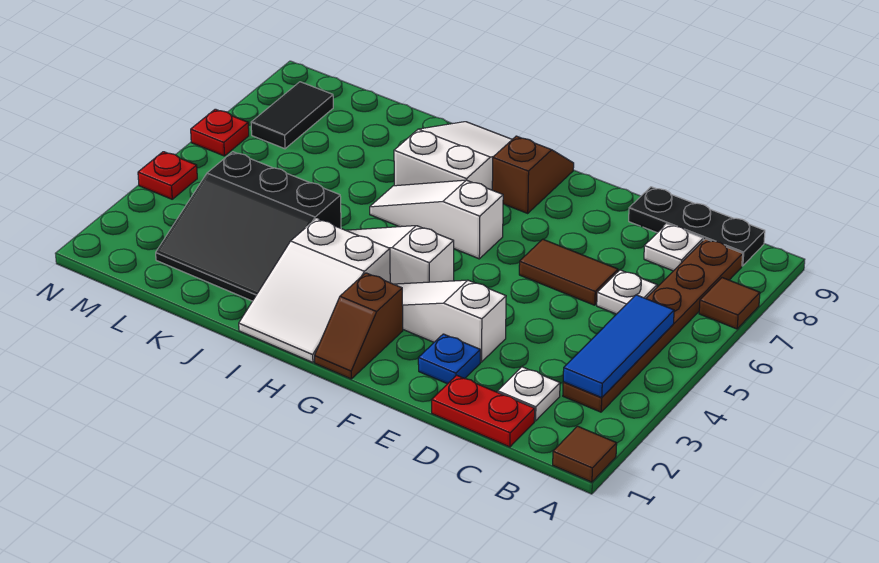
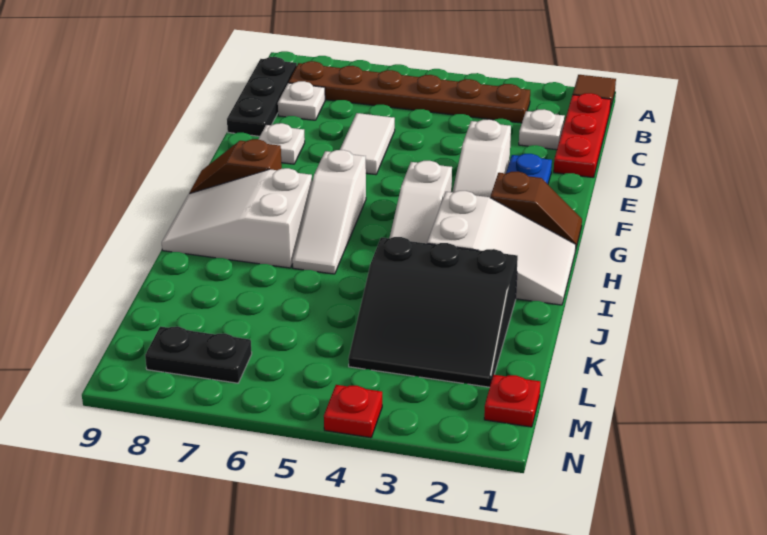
brown 1x1 tile [699,278,760,329] -> none
blue 1x3 tile [563,295,674,398] -> none
red 1x2 plate [432,375,535,447] -> red 1x3 plate [554,93,611,178]
white 1x1 plate [597,270,657,314] -> white 1x1 plate moved to [259,123,305,164]
brown 1x2 tile [519,239,618,305] -> white 1x2 tile [340,113,395,175]
black 3x3 slope [156,152,341,301] -> black 3x3 slope turned to [348,237,518,387]
black 1x2 tile [251,82,333,149] -> black 1x2 plate [145,326,252,383]
red 1x1 plate [191,109,249,156] -> red 1x1 plate moved to [484,375,540,427]

